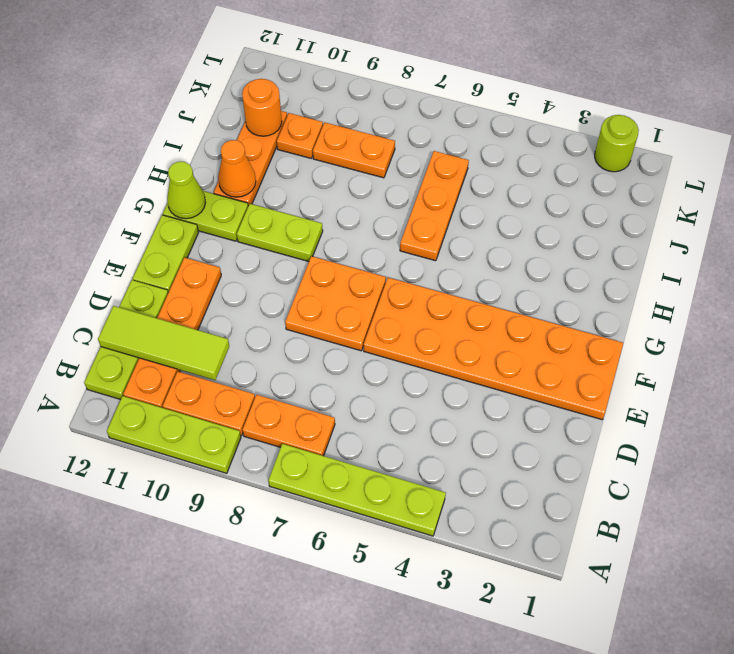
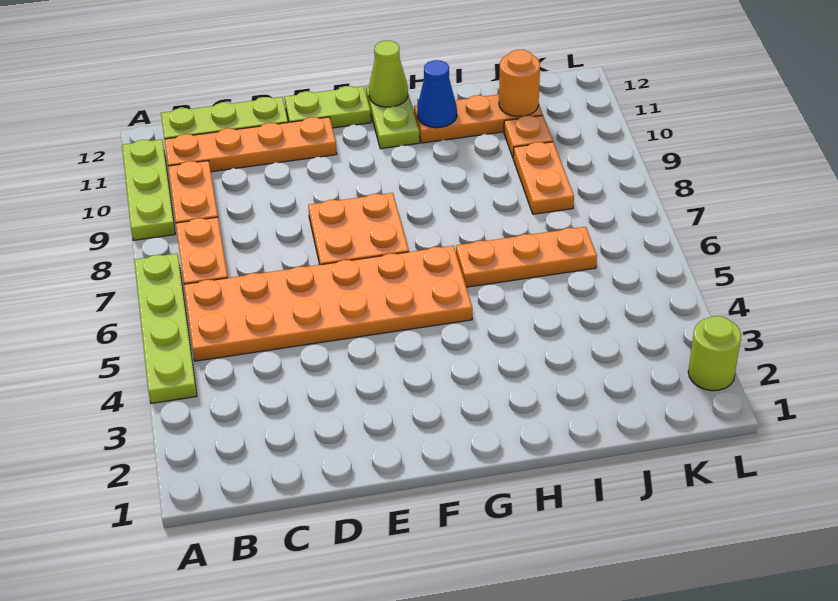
lime 1x3 tile [98,306,229,380] -> none
orange 2x6 plate [364,278,623,420] -> orange 2x6 plate turned to [184,246,472,361]
lime 1x2 plate [237,204,323,262] -> none
orange 1x1 cone [218,140,256,197] -> blue 1x1 cone [417,60,457,128]

